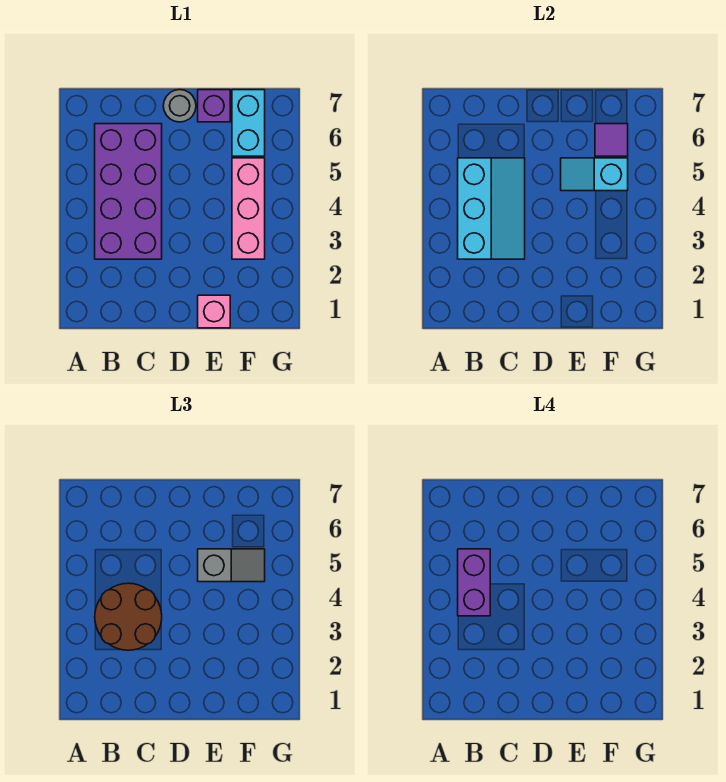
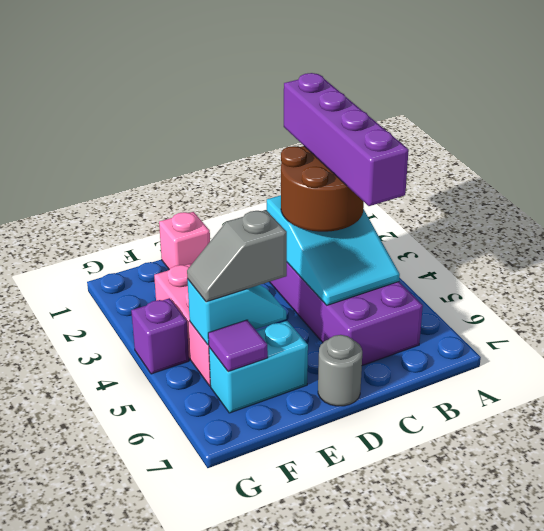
cyan 2x3 slope [458,158,525,259] -> cyan 2x3 slope turned to [267,195,400,305]
purple 1x2 brick [458,549,490,616] -> purple 1x4 brick [284,73,409,206]
purple 1x1 brick [198,90,230,122] -> purple 1x1 brick moved to [131,298,189,374]
cyan 1x2 brick [232,90,265,156] -> cyan 1x2 brick turned to [209,321,308,413]

